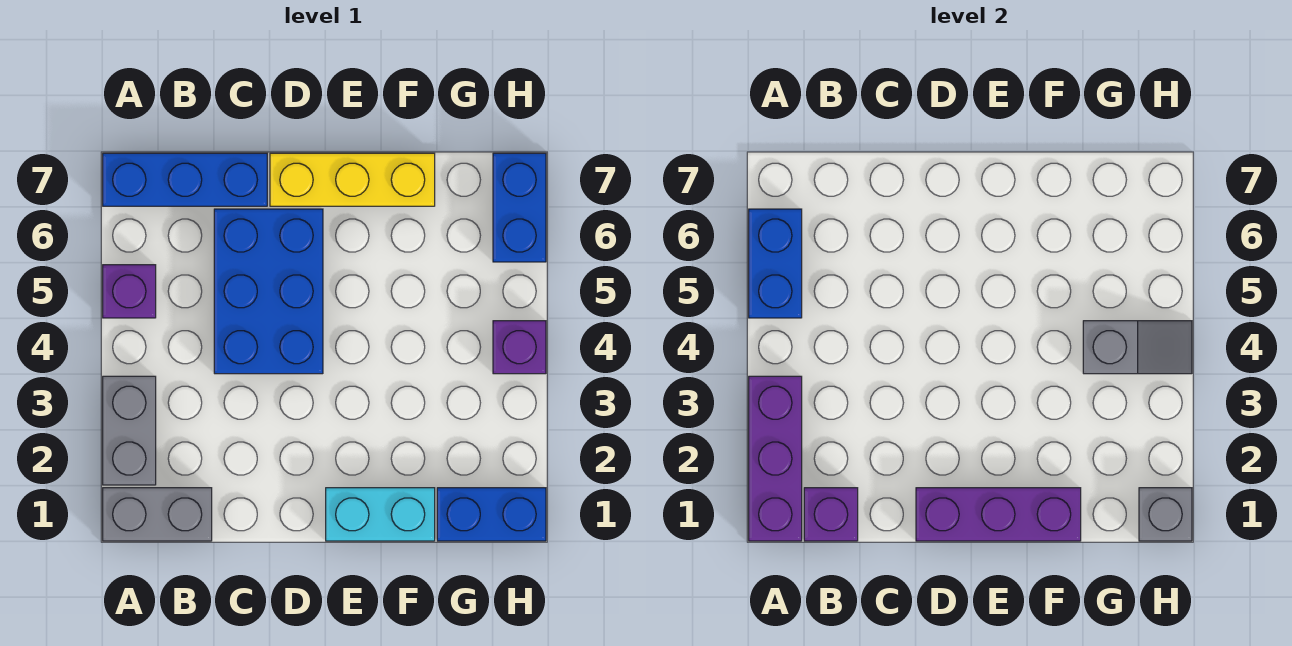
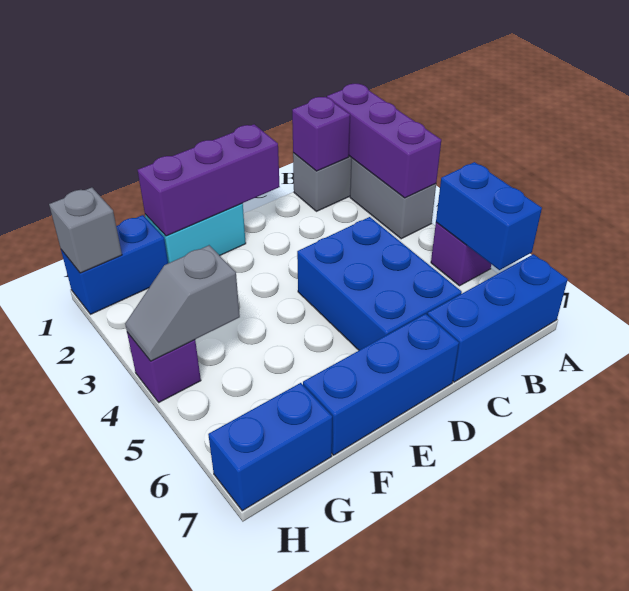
yellow 1x3 brick [270,153,435,206] -> blue 1x3 brick [303,314,459,455]
blue 1x2 brick [493,153,546,262] -> blue 1x2 brick turned to [208,383,332,511]

